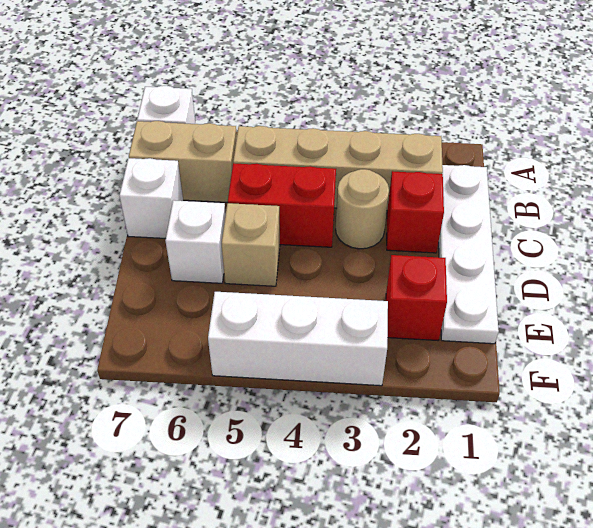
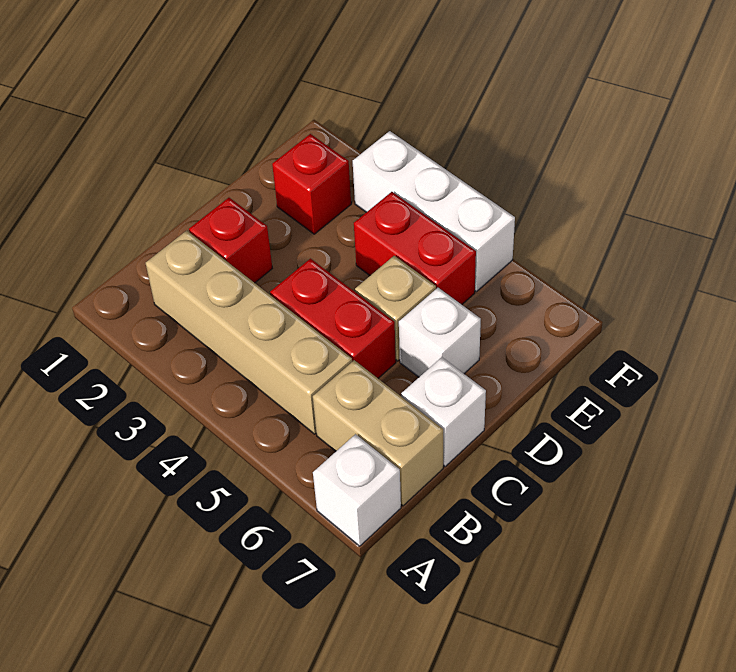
white 1x4 plate [439,165,499,344] -> none
tan 1x1 round brick [336,169,389,249] -> none
none -> red 1x2 brick [354,192,476,305]

